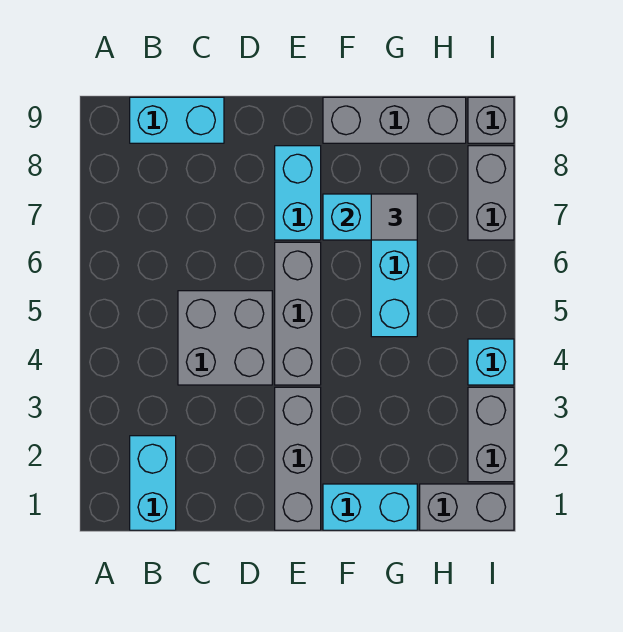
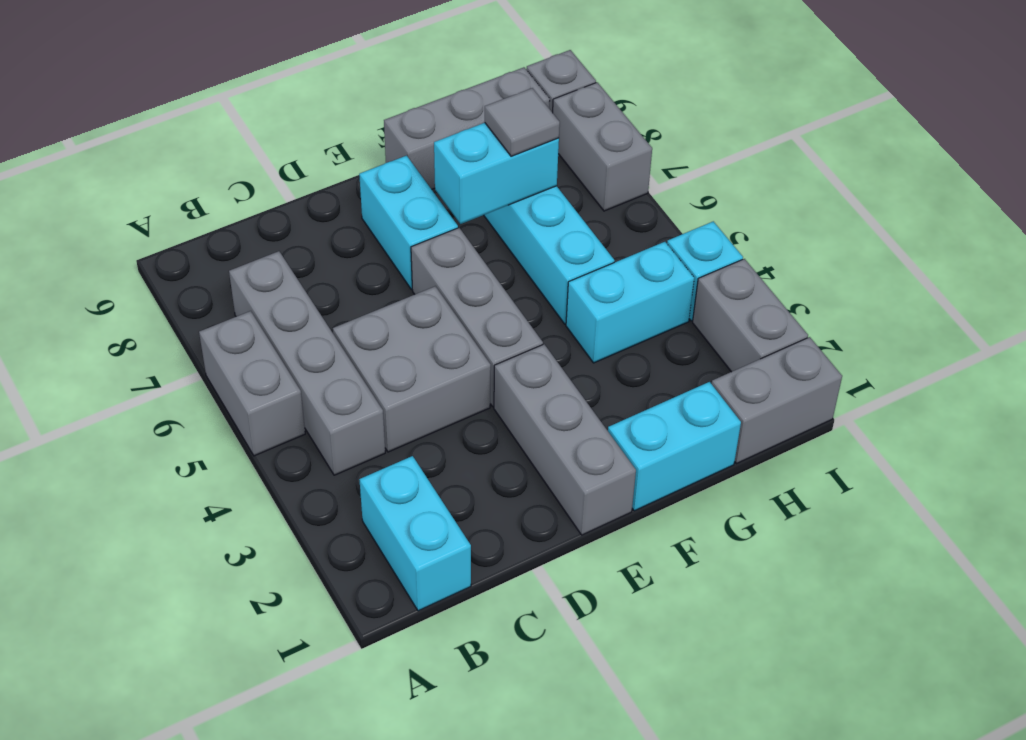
none -> grey 1x2 brick [199,311,305,456]
none -> grey 1x4 brick [229,251,385,475]
cyan 1x2 brick [130,97,224,143] -> cyan 1x2 brick moved to [566,242,694,363]

